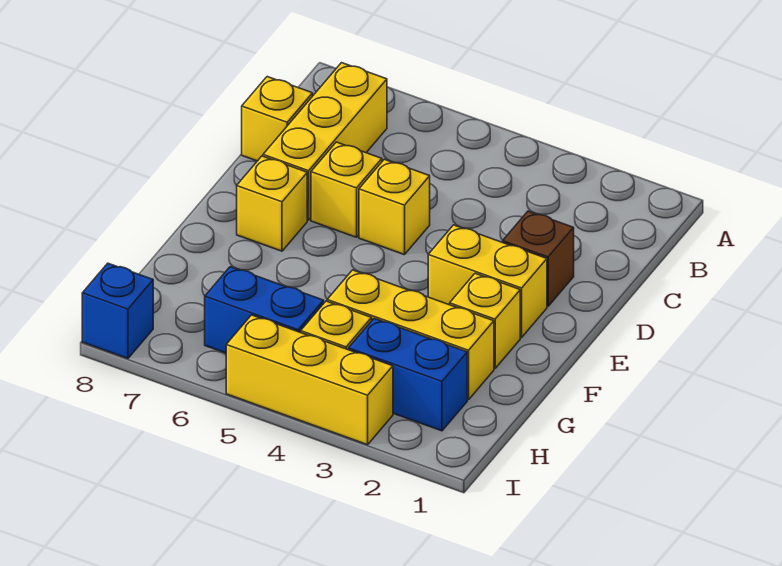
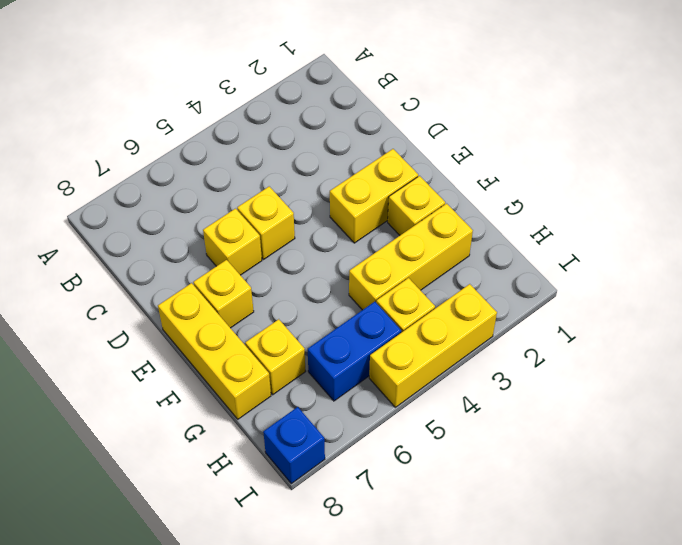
yellow 1x3 brick [263,63,387,220] -> yellow 1x3 brick moved to [158,283,271,419]
yellow 1x1 brick [242,77,313,161] -> yellow 1x1 brick moved to [245,319,306,395]
brown 1x1 brick [503,211,574,306] -> none
blue 1x2 brick [349,318,467,431] -> none

